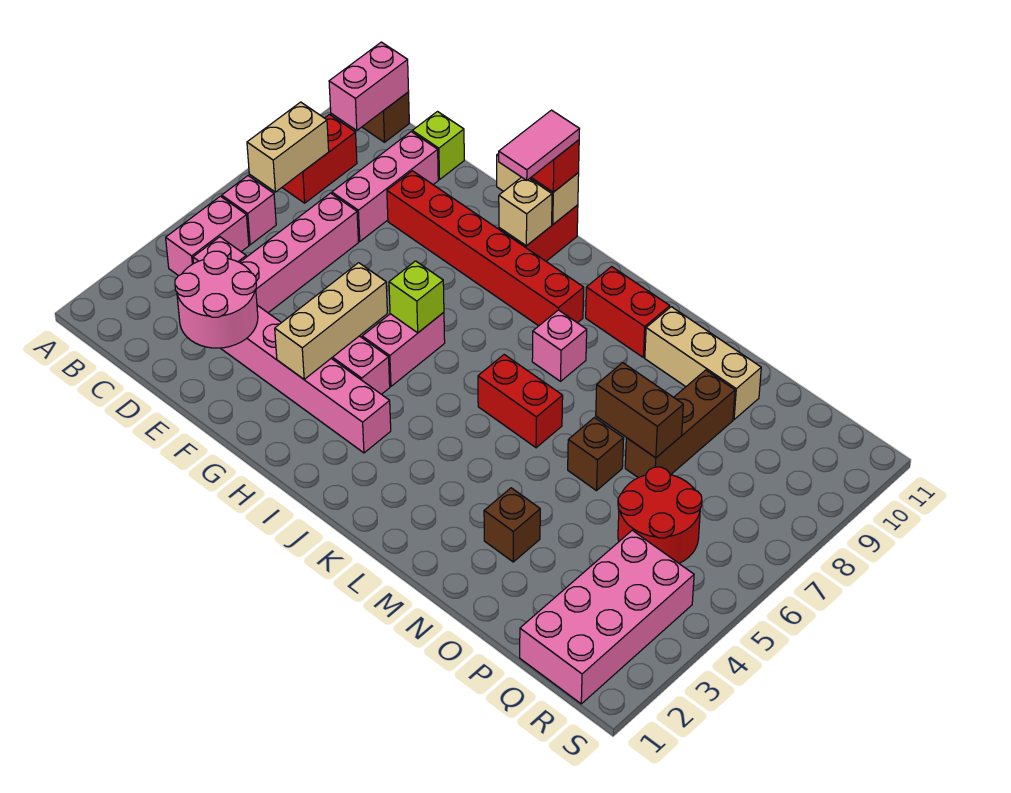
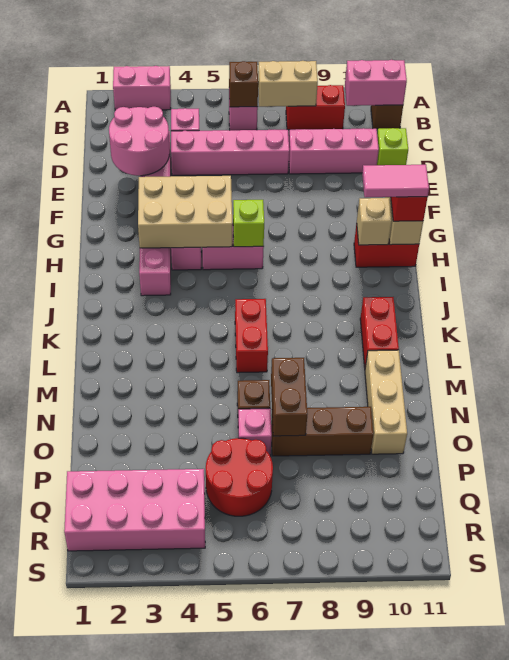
pink 1x2 brick [166,196,249,276] -> pink 1x2 brick moved to [113,66,171,110]
red 1x6 brick [387,171,584,326] -> none
tan 1x3 brick [275,263,387,379] -> tan 2x3 brick [138,176,232,248]
pink 1x1 brick [532,310,587,381] -> pink 1x1 brick moved to [238,408,272,456]
brown 1x1 brick [484,488,540,562] -> brown 1x1 brick moved to [229,61,258,107]

